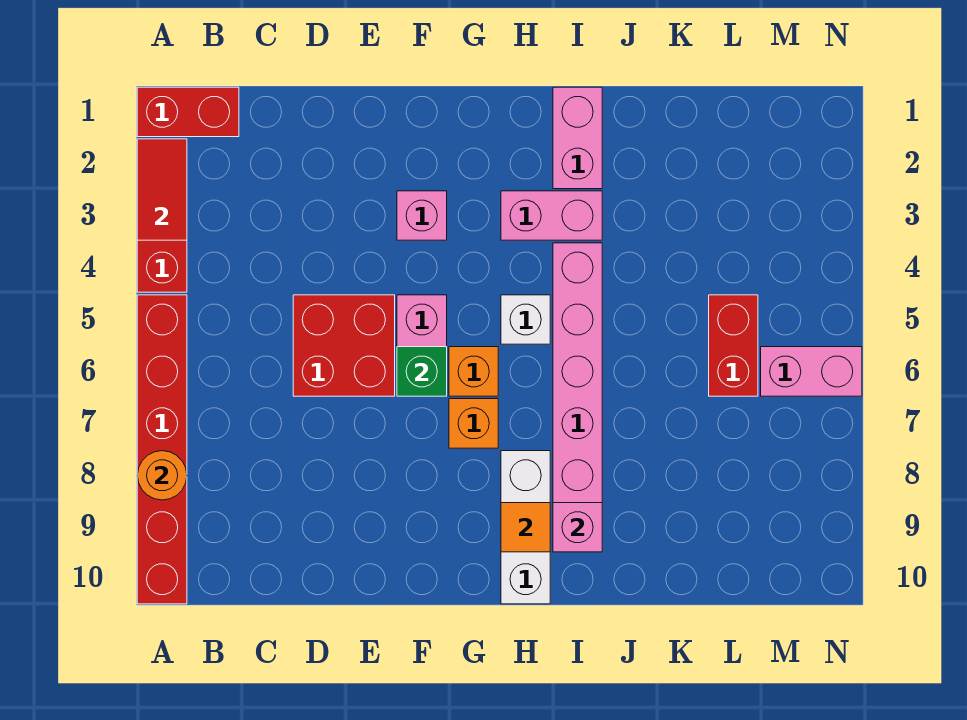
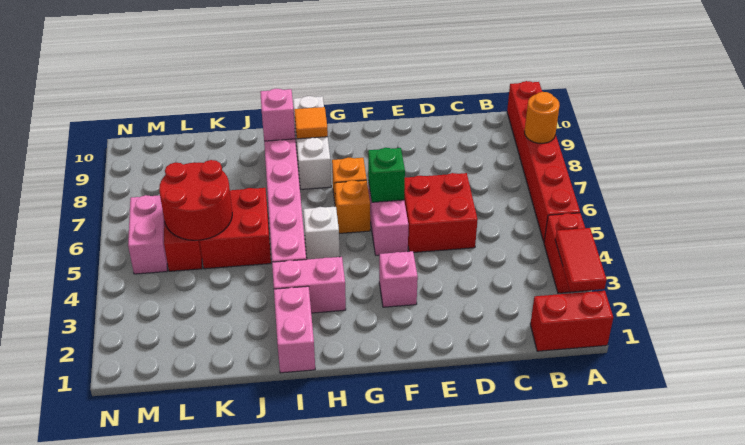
none -> red 2x2 brick [200,188,271,269]
none -> red 2x2 round brick [159,160,232,240]
pink 1x2 brick [761,347,862,396] -> pink 1x2 brick turned to [128,195,167,274]

